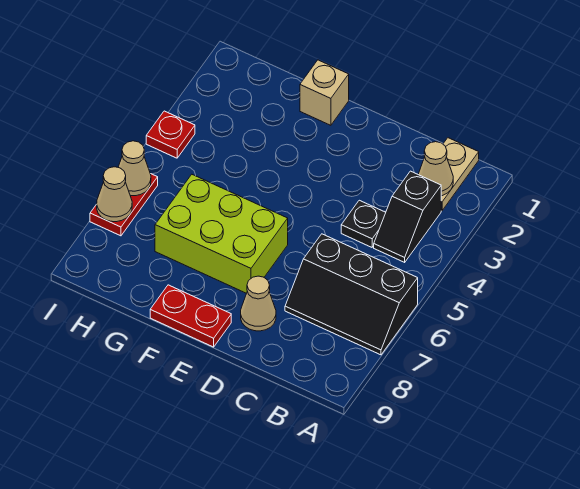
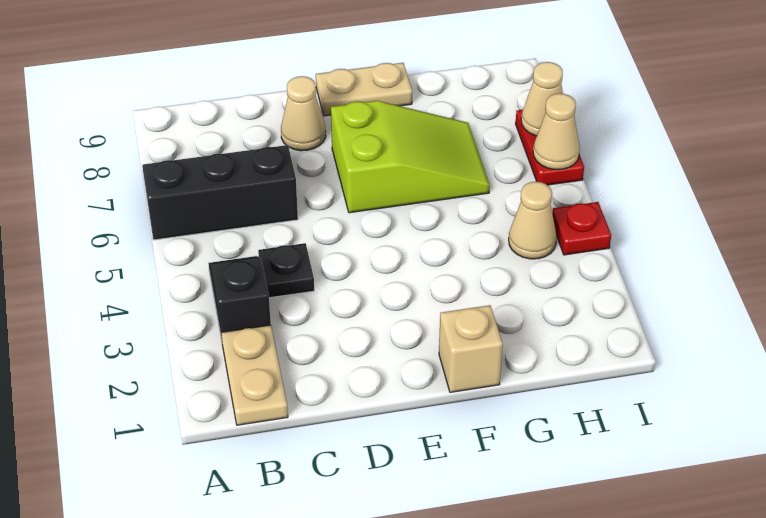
tan 1x1 cone [418,142,453,196] -> tan 1x1 cone moved to [509,182,557,259]
lime 2x3 brick [155,175,288,293] -> lime 2x3 slope [331,101,490,213]
red 1x2 plate [150,285,231,347] -> tan 1x2 plate [316,63,412,116]

